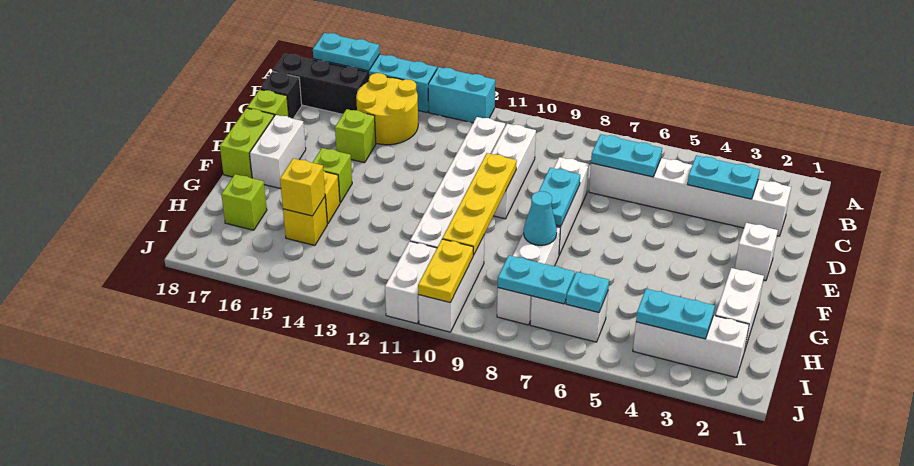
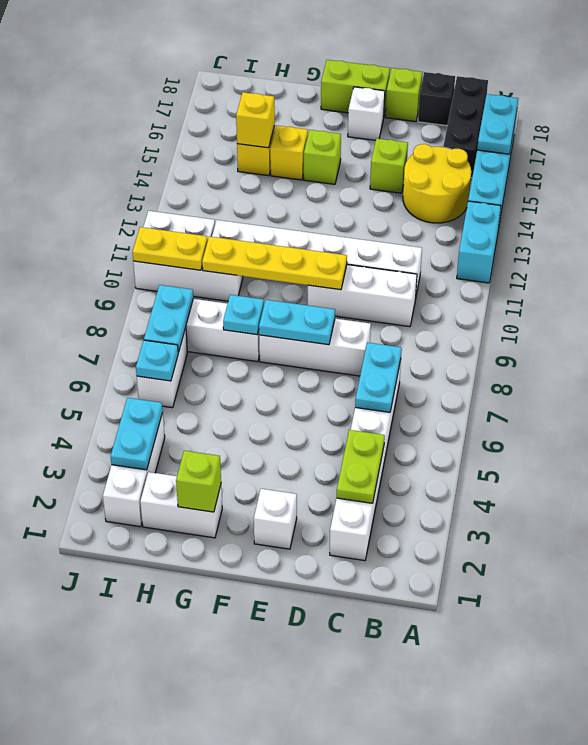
cyan 1x2 plate [688,155,760,199] -> lime 1x2 plate [337,430,385,503]
white 1x2 brick [249,115,306,188] -> white 1x1 brick [348,87,385,140]
cyan 1x1 cone [524,191,557,245] -> cyan 1x1 plate [223,295,264,335]
lime 1x1 brick [221,174,267,230] -> lime 1x1 brick moved to [176,451,221,512]

